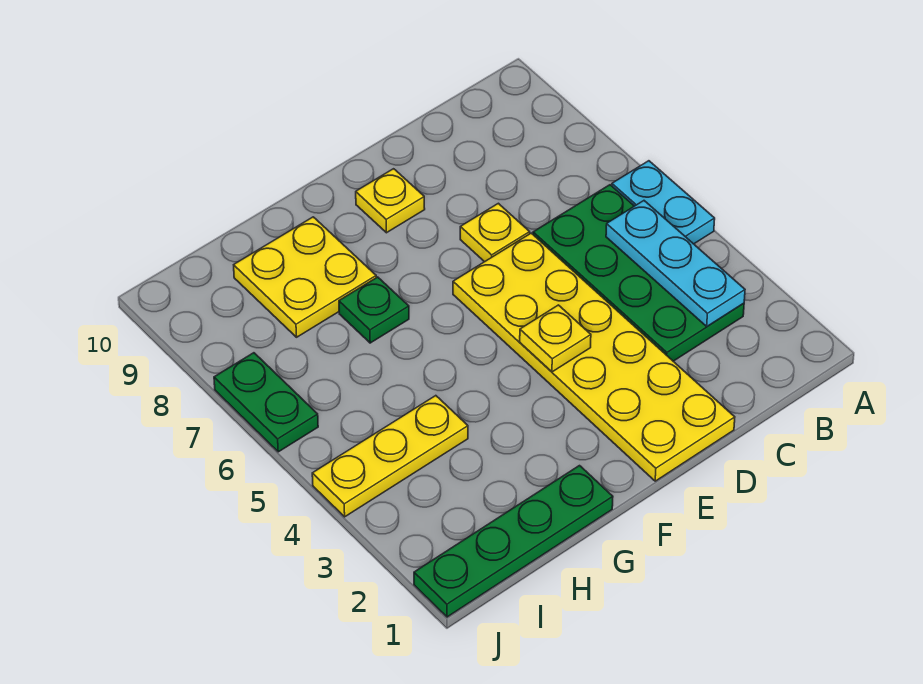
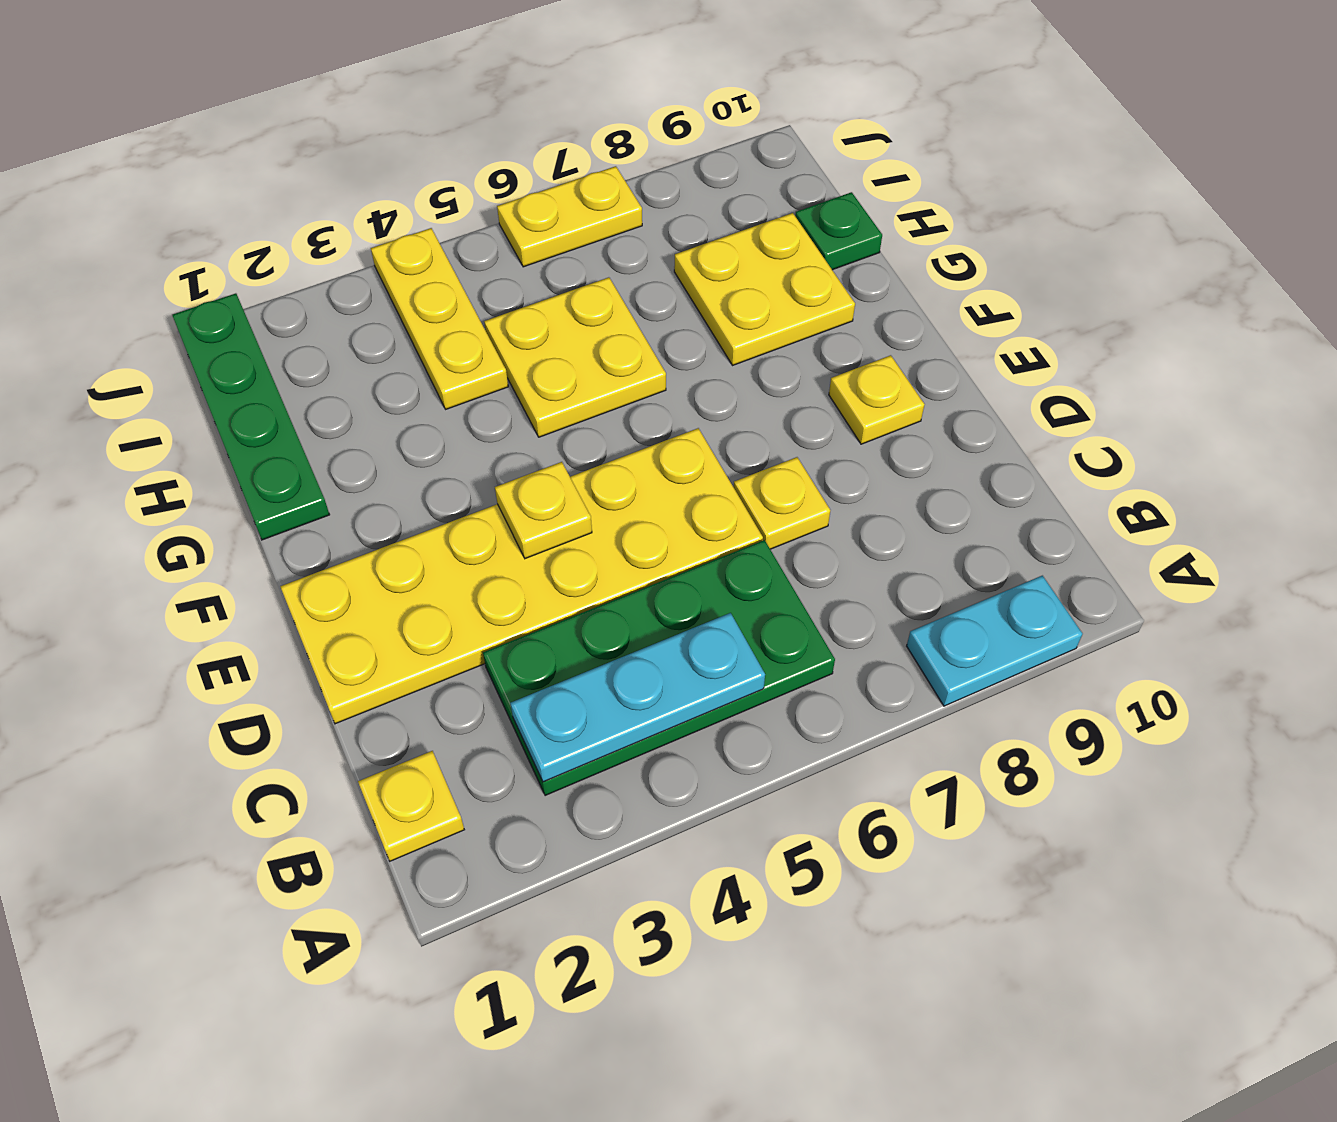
cyan 1x2 plate [612,161,715,244] -> cyan 1x2 plate moved to [907,576,1083,706]
none -> yellow 1x1 plate [358,751,464,861]
none -> yellow 2x2 plate [484,277,666,437]
green 1x1 plate [339,277,409,343] -> green 1x1 plate moved to [795,192,882,270]
green 1x2 plate [214,353,318,452] -> yellow 1x2 plate [497,166,642,267]

